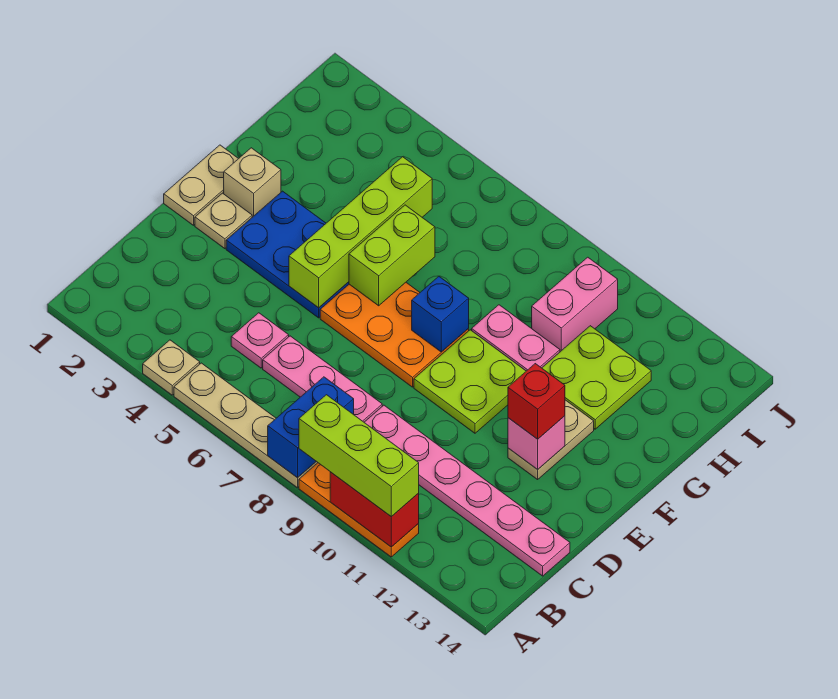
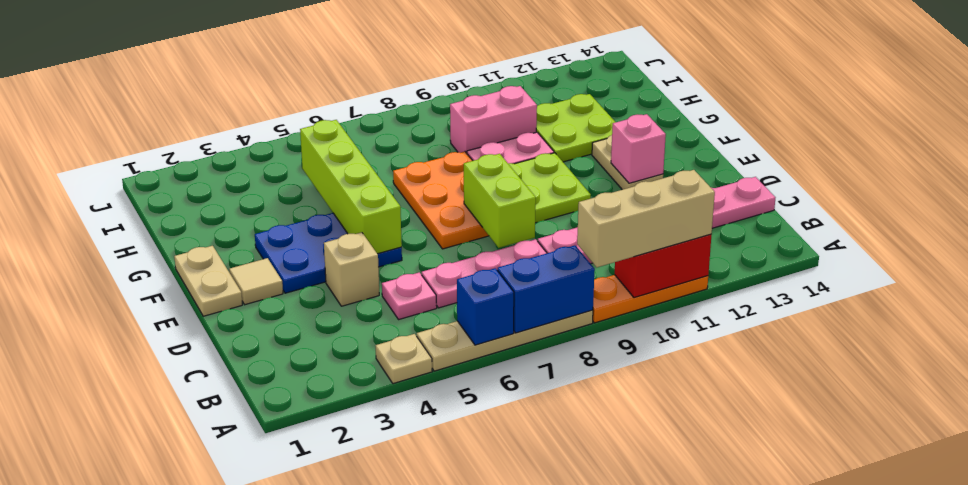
blue 1x2 brick [268,377,354,478] -> blue 1x2 brick turned to [497,245,595,333]
lime 1x3 brick [299,395,419,517] -> tan 1x3 brick [577,170,715,267]
tan 1x1 plate [195,193,252,249] -> tan 1x1 tile [229,258,283,305]
orange 2x3 plate [320,283,469,387] -> orange 2x3 plate turned to [393,152,489,249]
red 1x1 brick [508,364,565,439] -> none
tan 1x1 brick [224,148,281,217] -> tan 1x1 brick moved to [324,232,379,306]
lime 1x2 brick [349,205,435,306] -> lime 1x2 brick moved to [464,154,536,248]
blue 1x1 brick [412,277,469,352] -> blue 1x1 brick moved to [457,268,514,345]
pink 1x2 brick [532,257,618,352] -> pink 1x2 brick turned to [450,86,537,153]

